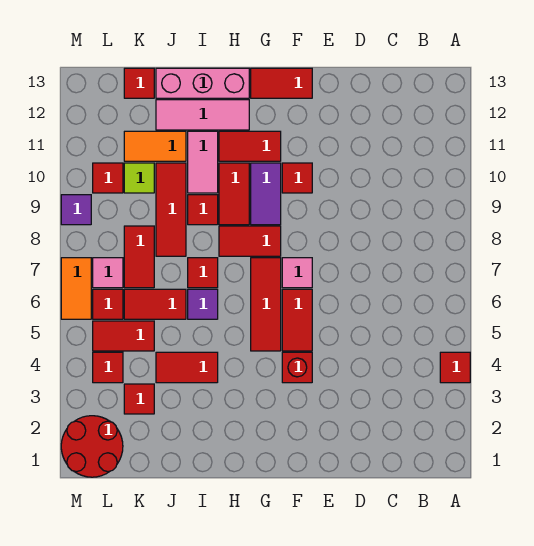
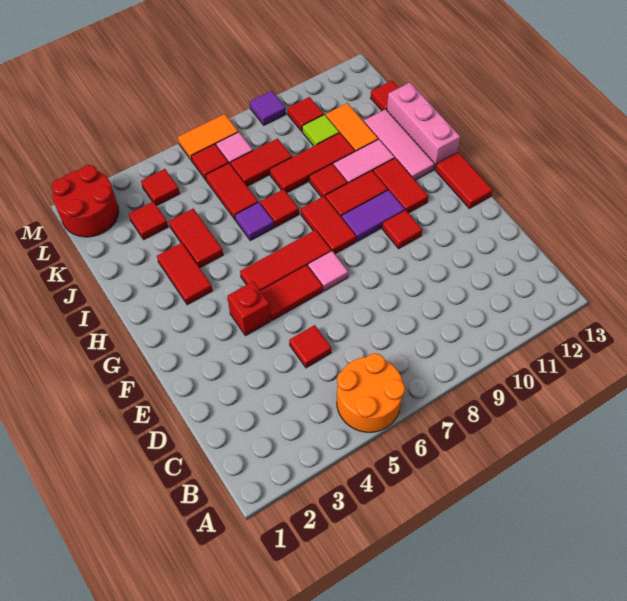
red 1x1 tile [440,352,470,383] -> red 1x1 tile moved to [289,325,331,368]
none -> orange 2x2 round brick [337,353,405,432]
red 1x2 tile [93,321,154,351] -> red 1x2 tile moved to [157,243,212,305]

